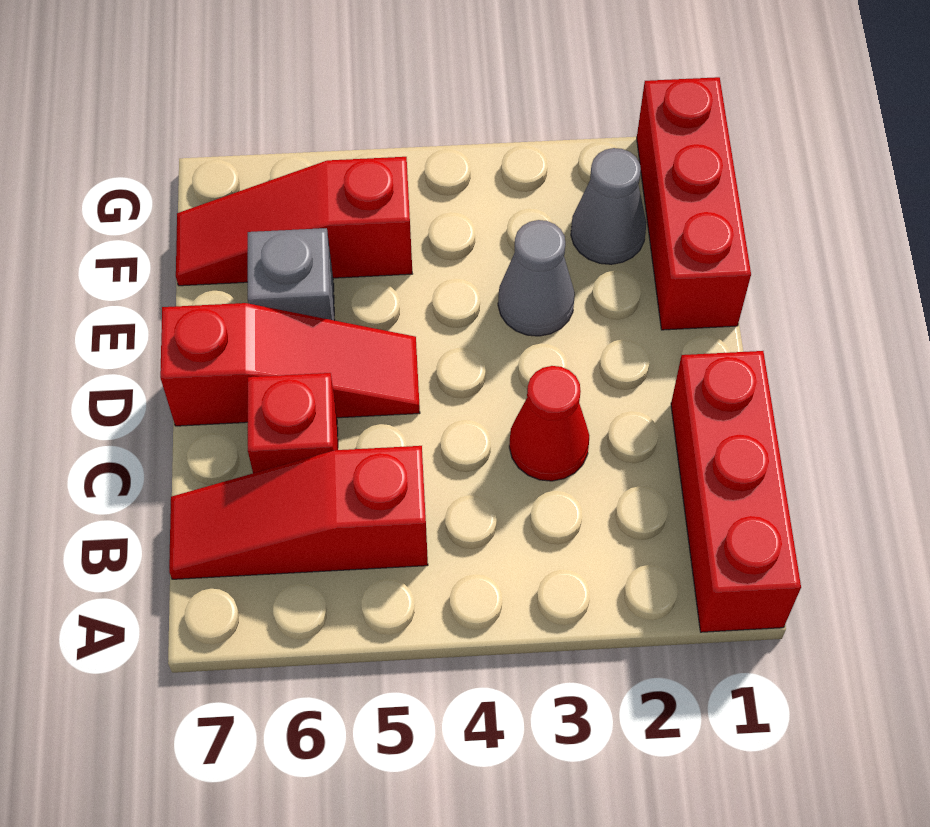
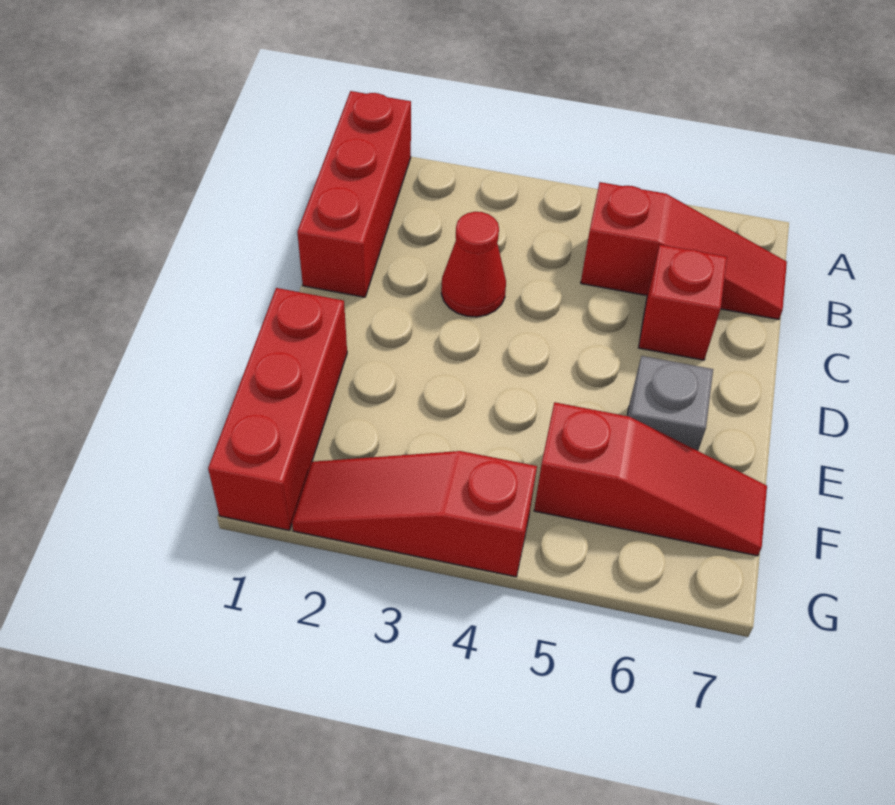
red 1x3 slope [160,303,420,426] -> red 1x3 slope moved to [292,451,537,577]
grey 1x1 cone [498,220,575,336] -> none
grey 1x1 cone [571,148,646,264] -> none

